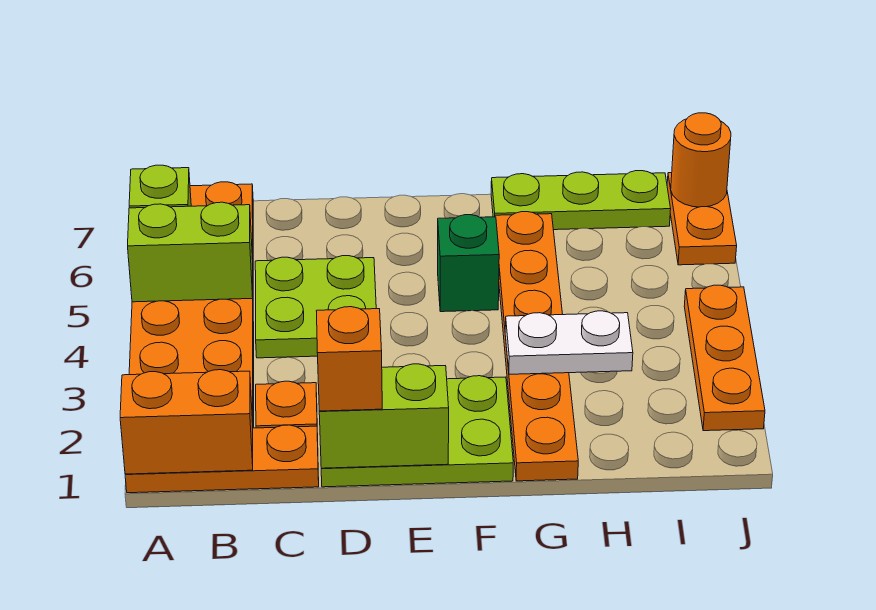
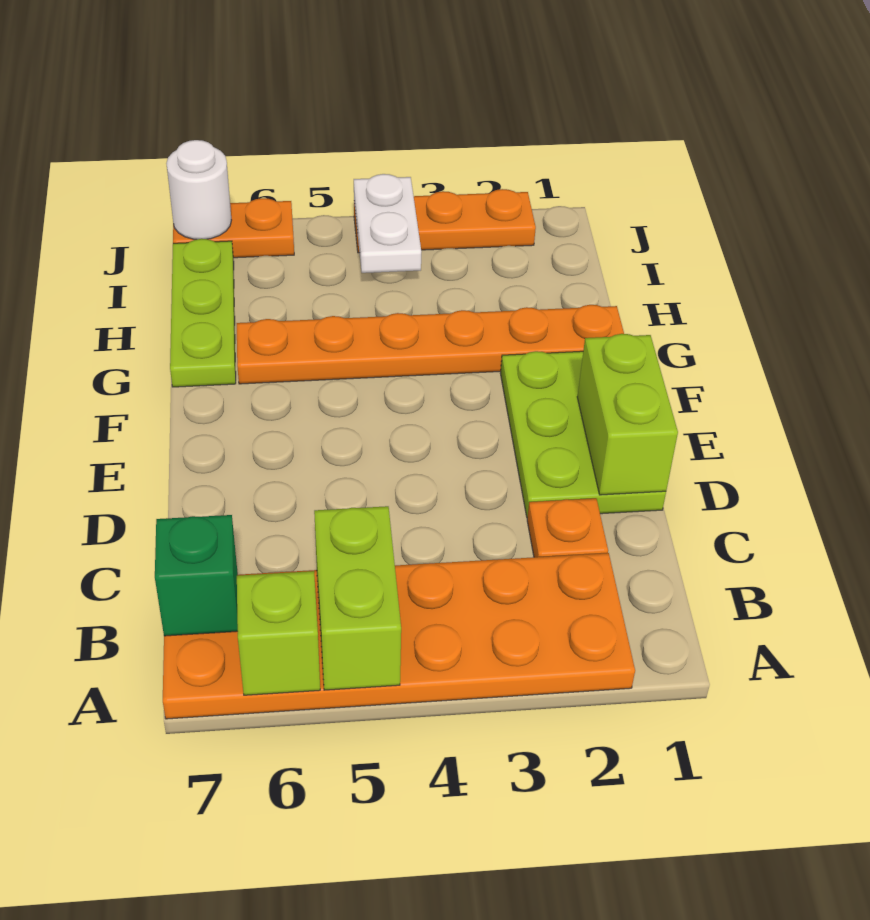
orange 1x3 plate [125,425,319,493] -> none
orange 1x2 brick [120,370,253,474] -> none
lime 2x2 plate [255,256,376,358] -> none
orange 1x1 brick [317,307,382,411] -> none
green 1x1 brick [438,215,499,312] -> green 1x1 brick moved to [155,515,238,636]
white 1x2 plate [505,311,633,374] -> white 1x2 plate moved to [354,174,421,273]
orange 1x1 round brick [671,113,731,207] -> white 1x1 round brick [166,140,231,239]

